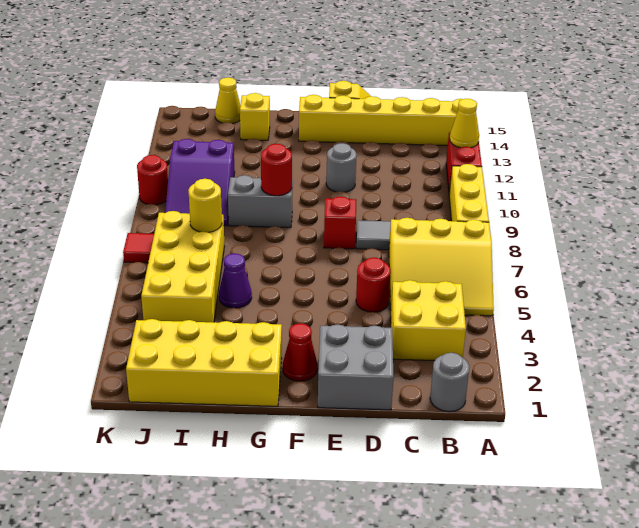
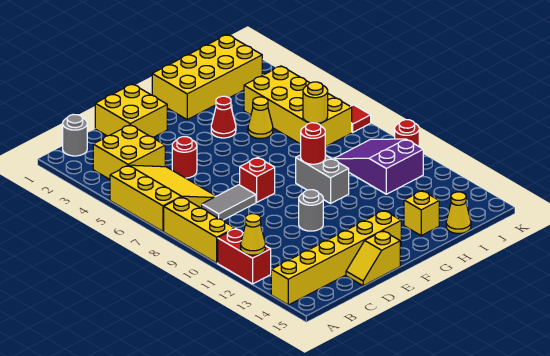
yellow 3x3 slope [389,218,494,316] -> yellow 3x3 slope turned to [110,165,216,231]
grey 2x2 brick [318,324,394,410] -> yellow 2x2 brick [95,84,167,137]
red 1x1 cone [283,323,317,381] -> red 1x1 cone moved to [211,96,236,138]
grey 1x2 brick [228,175,293,228] -> grey 1x2 brick turned to [296,155,349,204]
purple 1x1 cone [219,253,252,308] -> yellow 1x1 cone [248,97,273,138]

